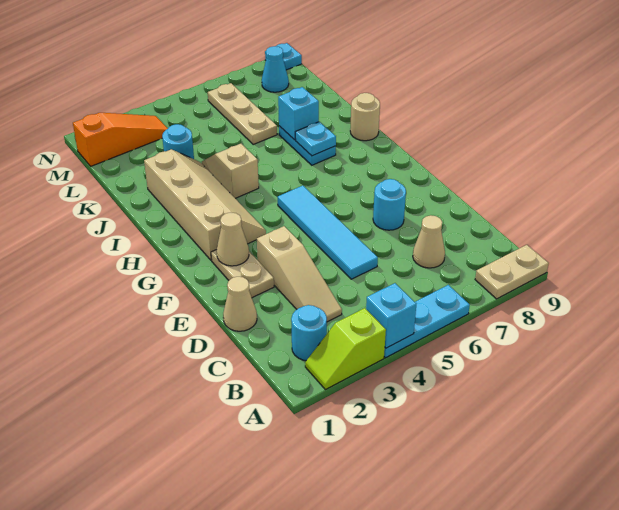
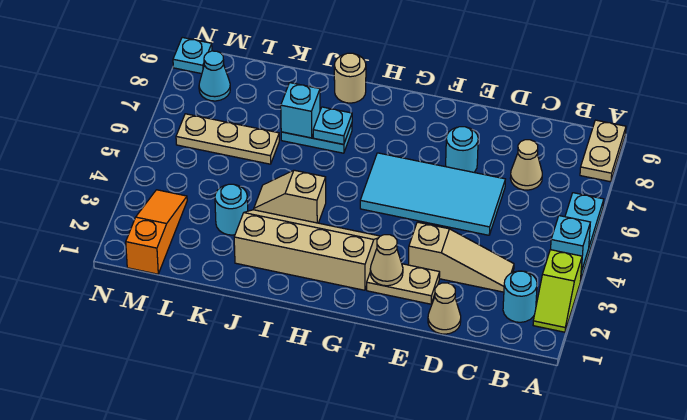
cyan 1x4 tile [278,186,378,279] -> cyan 2x4 tile [360,153,505,235]

